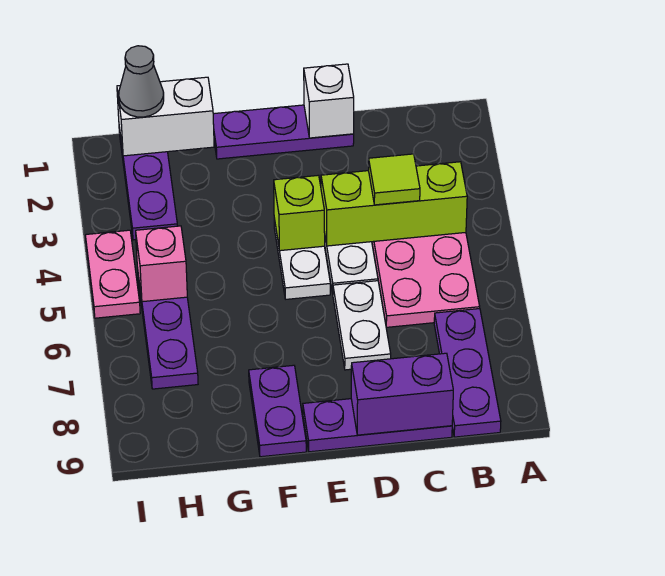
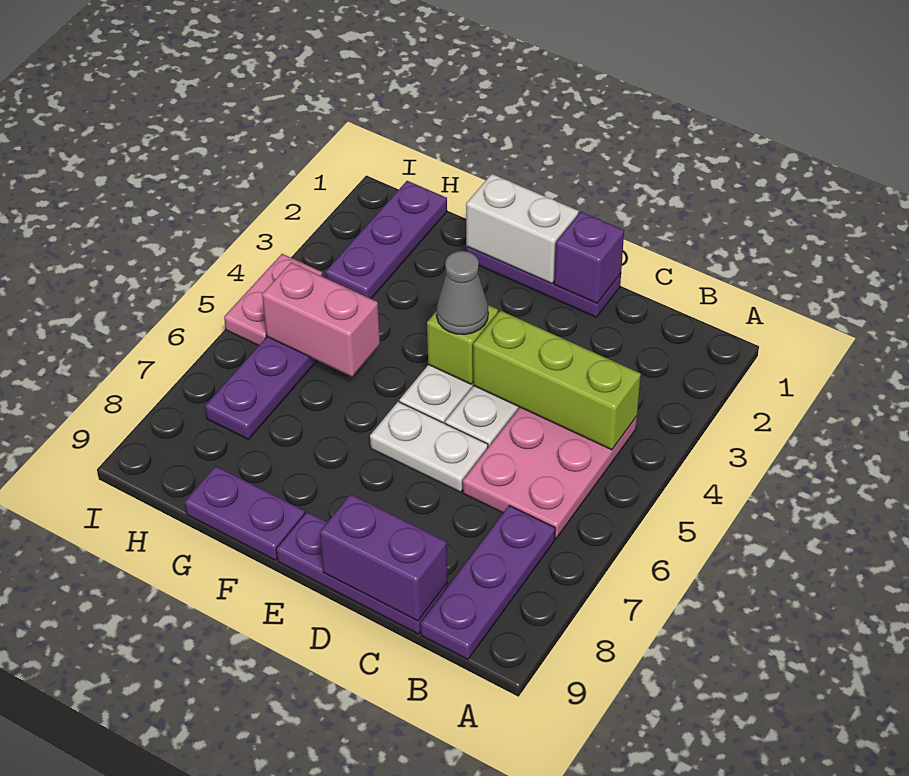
lime 1x1 tile [368,154,420,205] -> none
white 1x1 brick [304,64,354,138] -> purple 1x1 brick [554,212,624,303]
white 1x2 plate [333,281,391,370] -> white 1x2 plate turned to [370,402,488,492]
purple 1x2 plate [249,365,306,457] -> purple 1x2 plate turned to [185,466,305,560]
white 1x2 brick [117,77,214,156] -> white 1x2 brick moved to [466,174,579,284]
grey 1x1 cone [119,46,164,117] -> grey 1x1 cone moved to [437,251,488,335]
pink 1x1 brick [136,226,187,302] -> pink 1x2 brick [262,262,380,377]

